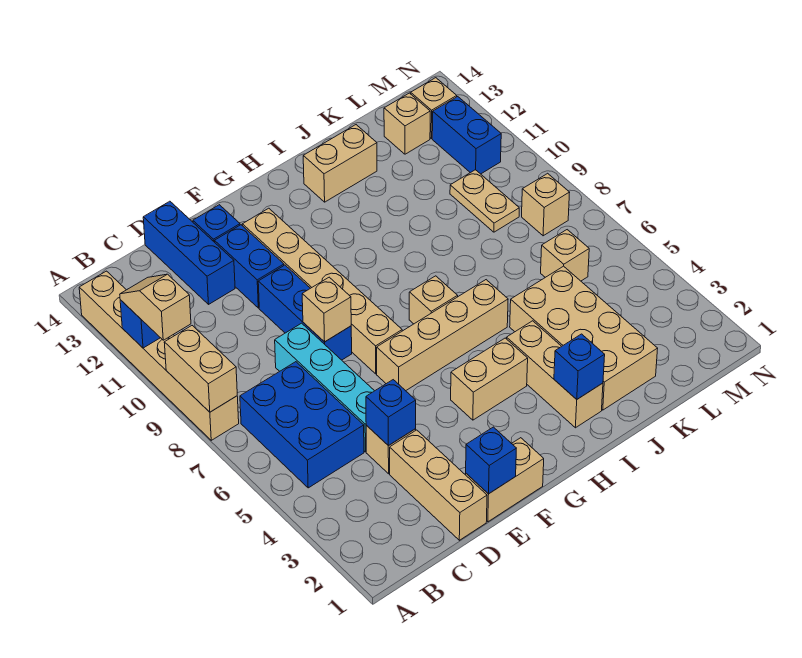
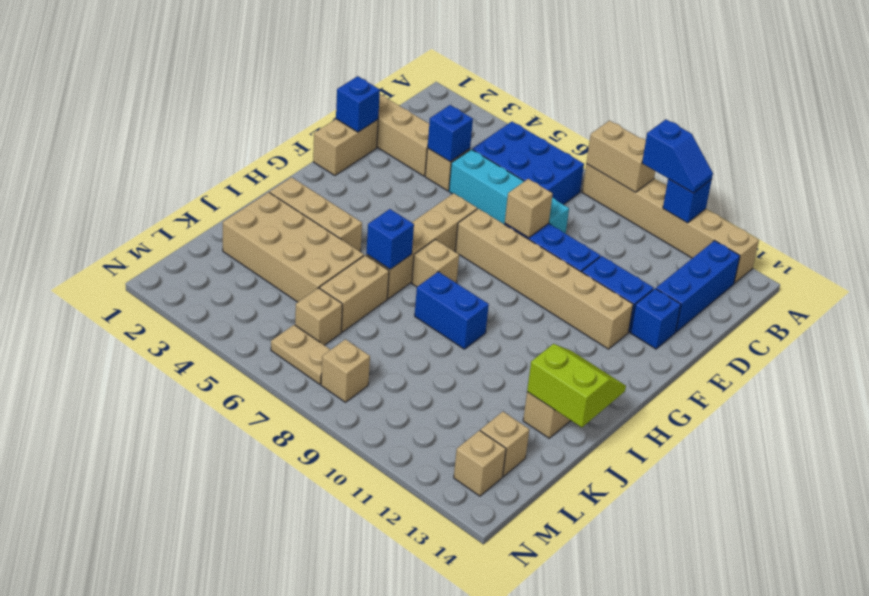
tan 1x2 slope [120,274,191,340] -> blue 1x2 slope [642,119,713,193]
blue 1x3 brick [143,201,235,304] -> blue 1x3 brick turned to [656,241,740,332]
tan 1x2 brick [451,338,528,420] -> tan 1x2 brick moved to [320,255,389,332]
blue 1x1 brick [554,334,605,399] -> blue 1x1 brick moved to [366,209,414,269]
none -> lime 2x2 slope [527,344,626,427]
tan 1x2 plate [450,170,519,232] -> tan 1x2 plate moved to [271,325,330,384]
blue 1x2 brick [432,97,501,174] -> blue 1x2 brick moved to [415,272,489,349]

